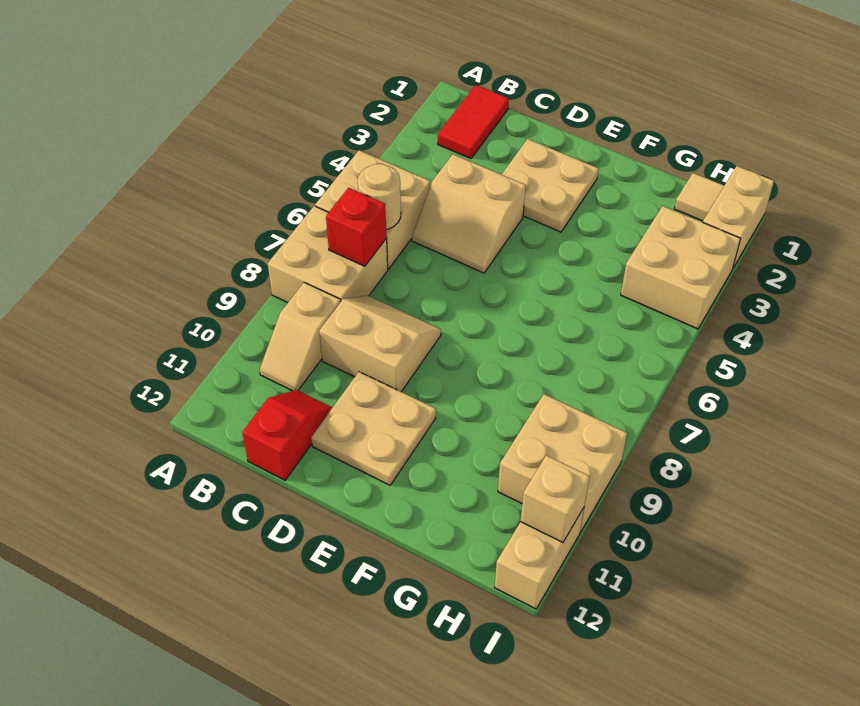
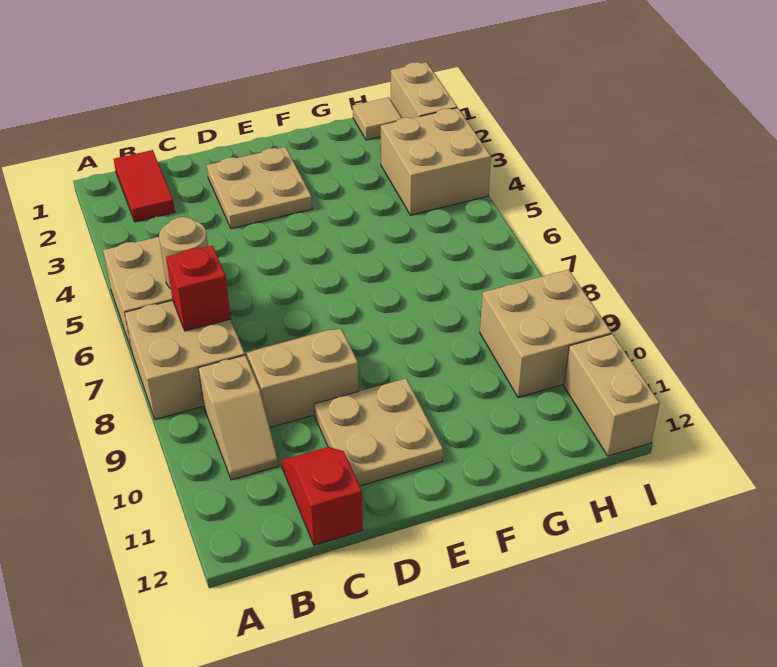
tan 2x2 slope [412,154,526,273] -> none
tan 1x1 brick [520,455,590,542] -> none

